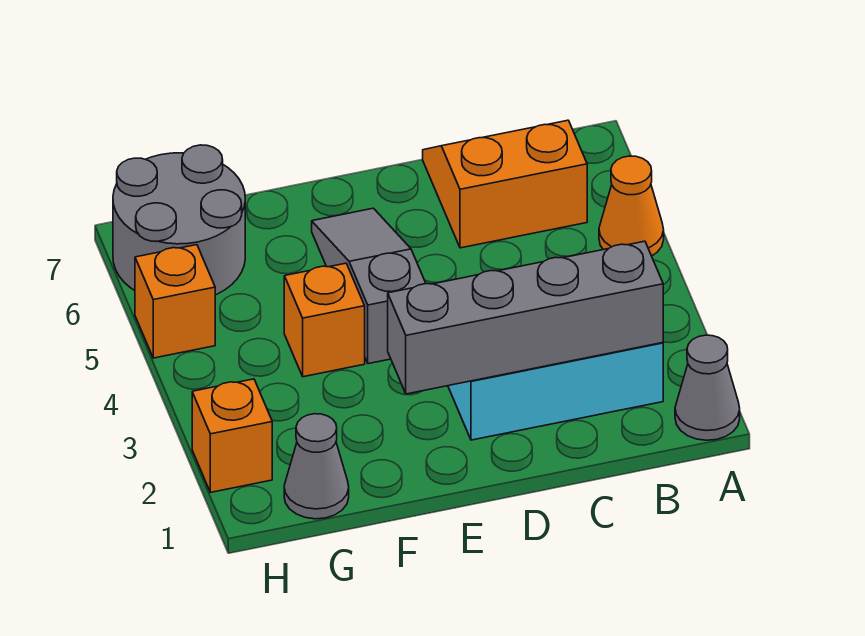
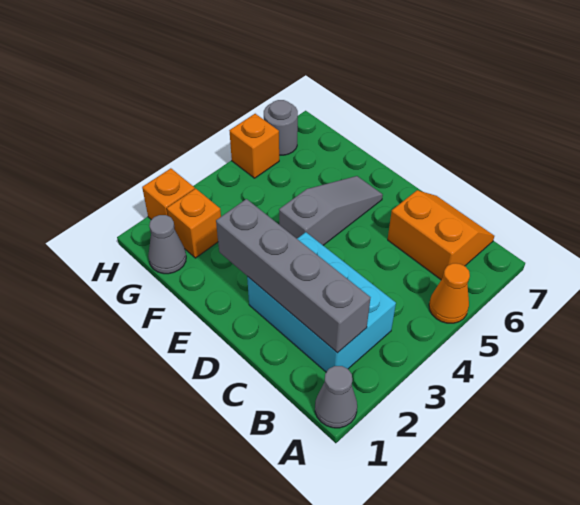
orange 1x1 brick [284,263,365,377] -> orange 1x1 brick moved to [167,189,221,258]
grey 2x2 round brick [113,145,245,295] -> grey 1x1 round brick [264,100,298,155]

